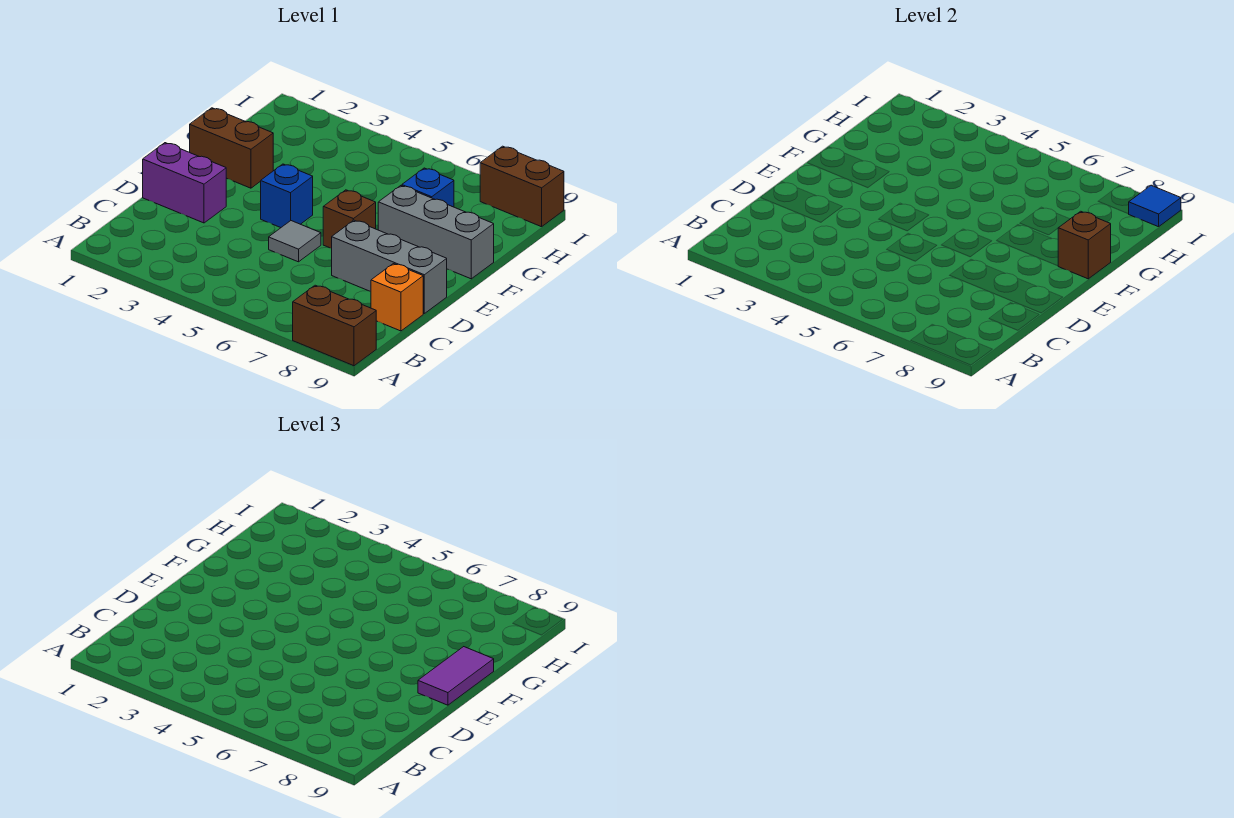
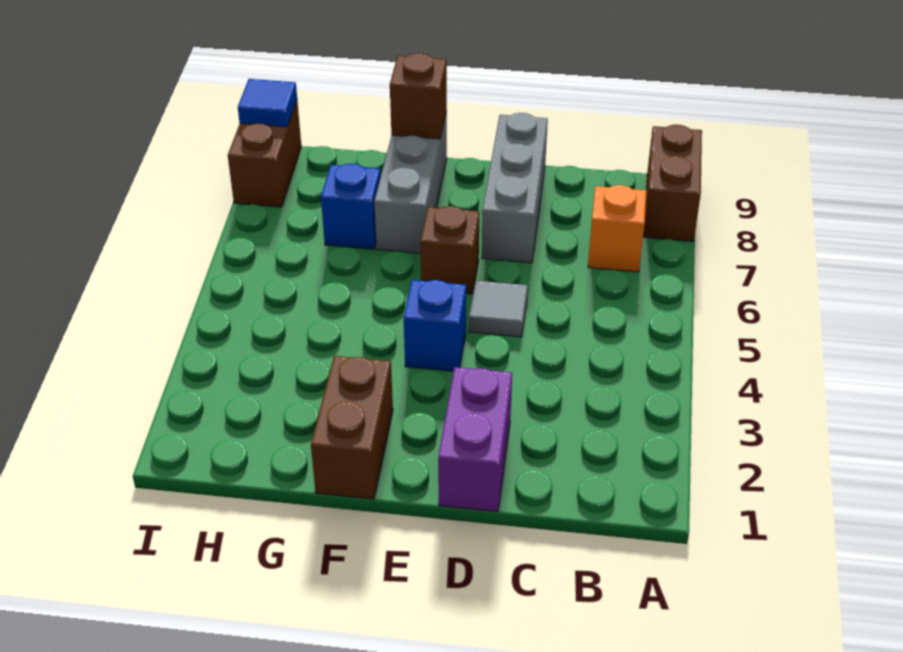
orange 1x1 brick [371,264,423,331] -> orange 1x1 brick moved to [588,185,647,272]
purple 1x2 tile [418,647,494,705] -> none

